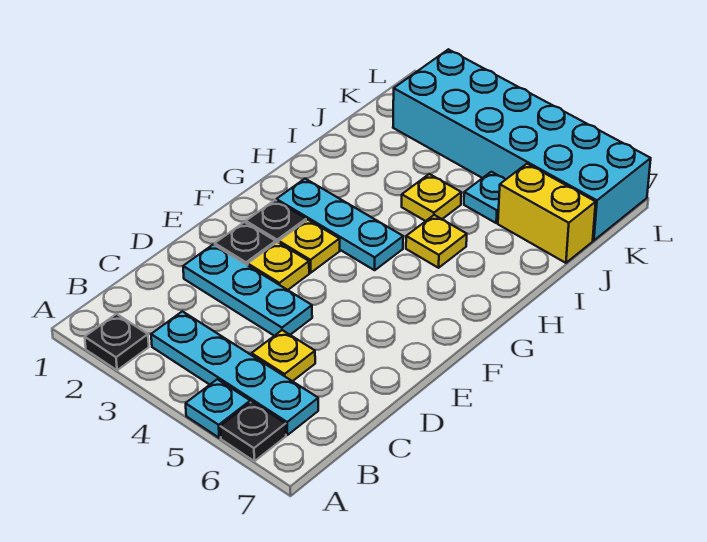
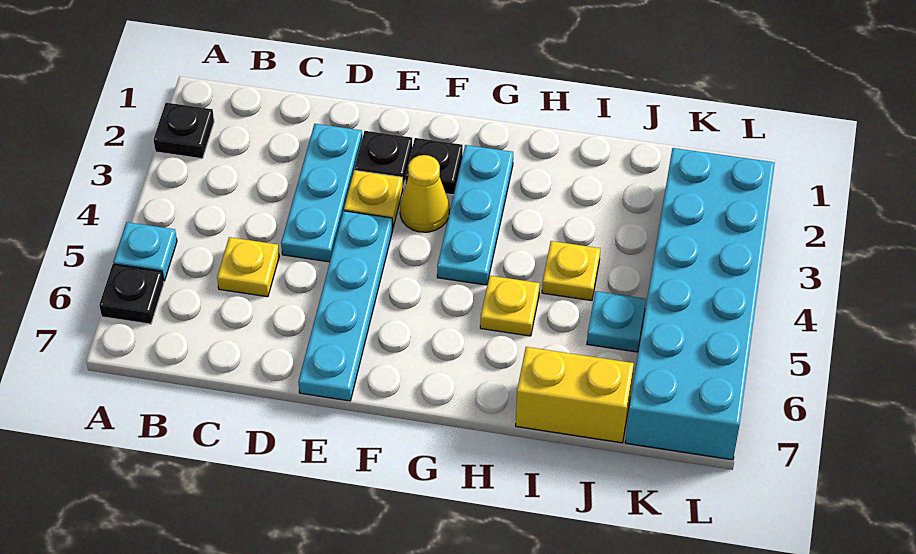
cyan 1x4 plate [151,311,318,435] -> cyan 1x4 plate moved to [298,211,393,401]
yellow 1x1 plate [279,220,340,273] -> yellow 1x1 cone [400,155,449,232]
yellow 1x2 brick [498,164,596,263] -> yellow 1x2 brick turned to [516,347,634,443]

